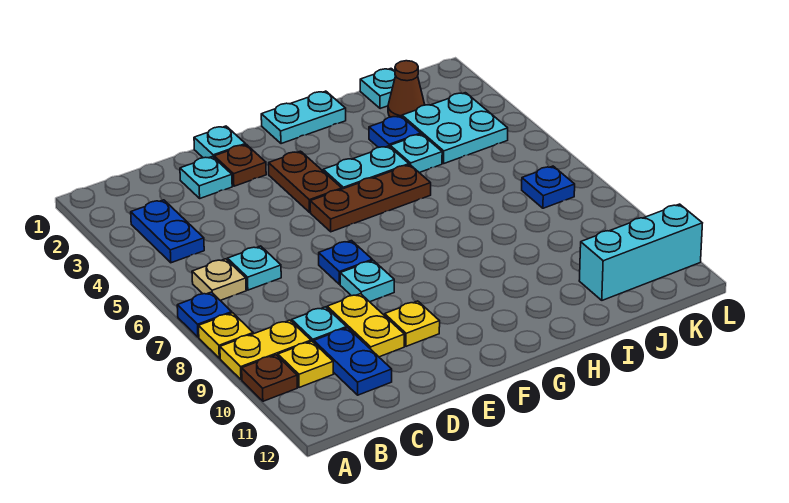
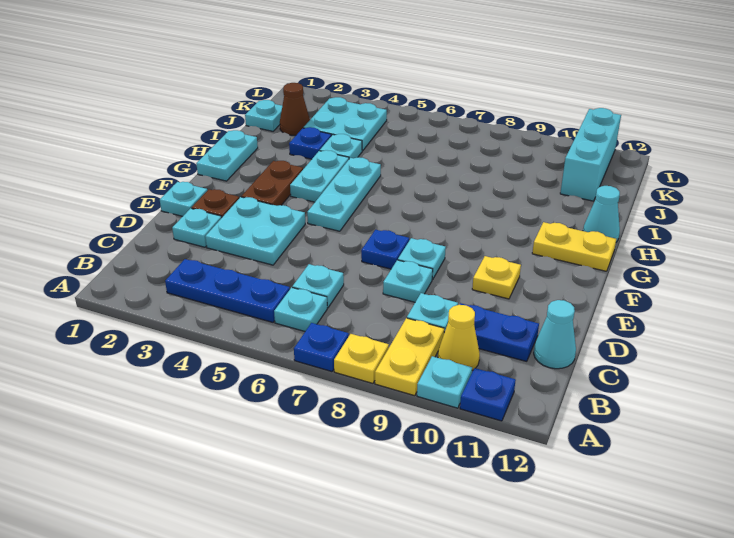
brown 1x1 plate [242,355,297,401] -> cyan 1x1 plate [417,356,472,408]
blue 1x2 plate [131,200,204,263] -> blue 1x3 plate [165,259,290,322]
tan 1x1 plate [192,259,246,301] -> cyan 1x1 plate [274,287,327,331]
yellow 1x1 plate [278,341,333,387] -> yellow 1x1 cone [438,305,480,371]
none -> cyan 1x1 cone [534,300,576,369]
none -> cyan 2x2 plate [205,197,305,265]
none -> cyan 1x1 plate [383,260,433,302]
yellow 1x2 plate [327,294,404,357] -> yellow 1x2 plate moved to [532,222,616,271]
brown 1x2 plate [269,151,342,212] -> brown 1x2 plate turned to [241,161,303,206]
brown 1x3 plate [310,165,431,232] -> cyan 1x3 plate [307,157,381,231]
none -> cyan 1x1 cone [583,186,620,242]
blue 1x1 plate [522,166,575,208] -> blue 1x1 plate moved to [460,368,516,421]

